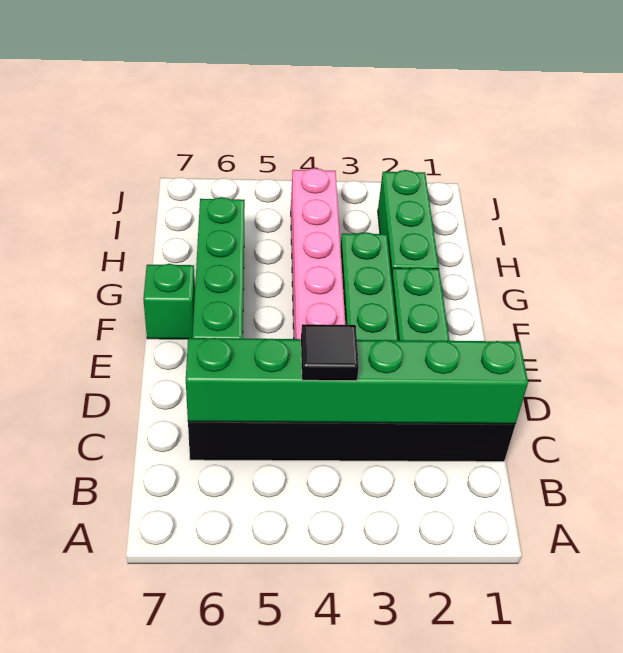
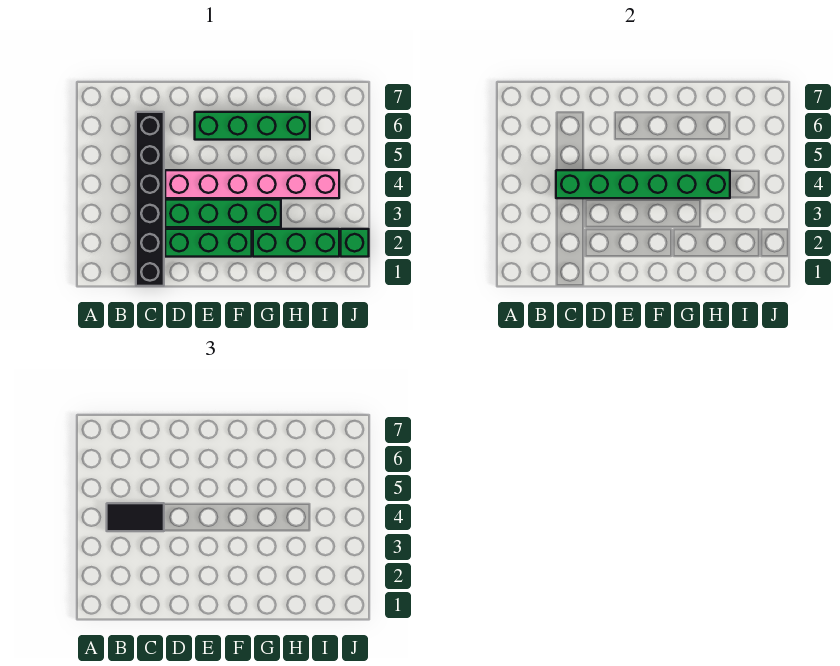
green 1x6 brick [186,338,528,424] -> green 1x6 brick turned to [556,170,730,198]
black 1x1 tile [301,324,359,381] -> black 1x2 tile [107,503,164,531]
green 1x1 brick [143,264,195,339] -> green 1x1 brick moved to [341,229,369,257]

